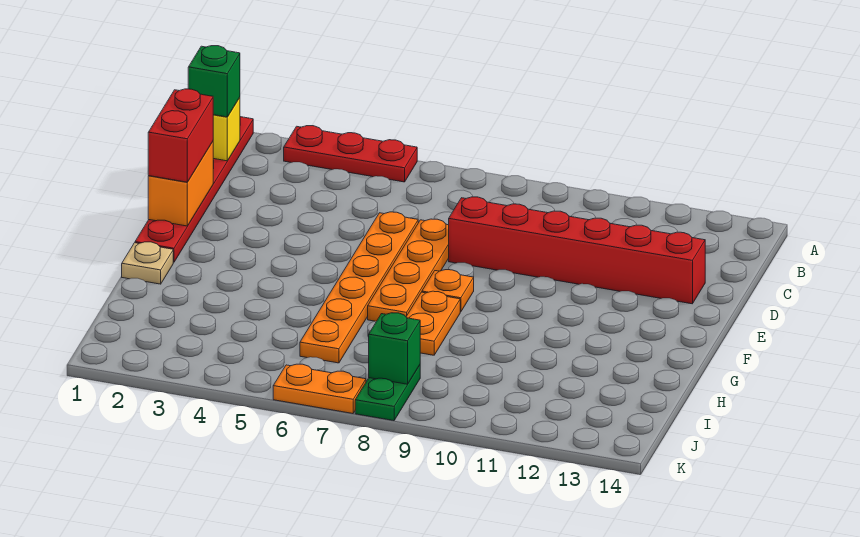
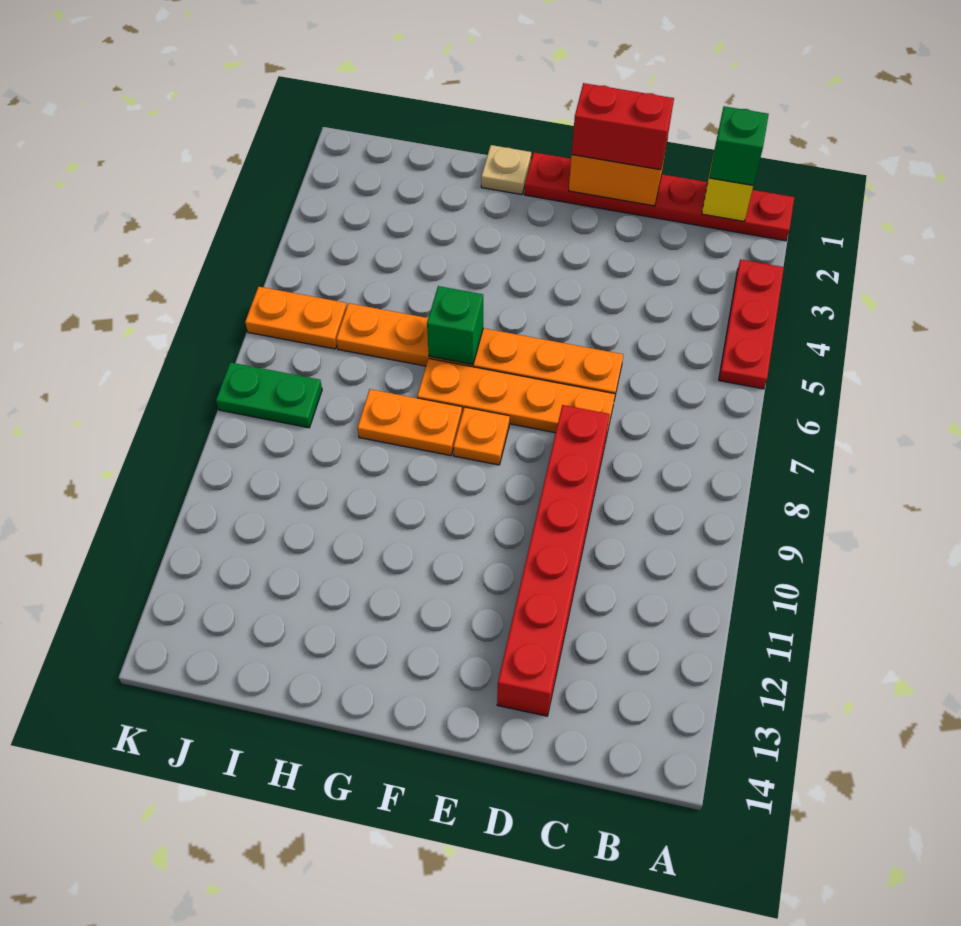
green 1x1 brick [369,313,420,384] -> green 1x1 brick moved to [427,286,483,365]
orange 1x2 plate [273,364,366,414] -> orange 1x2 plate turned to [245,287,347,349]

